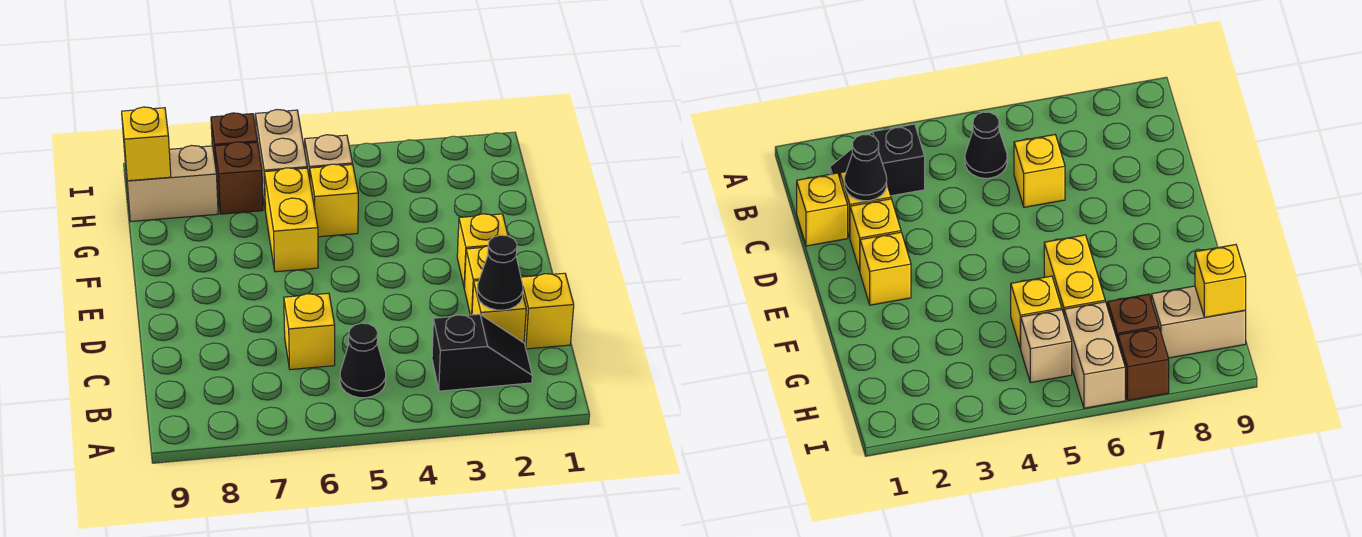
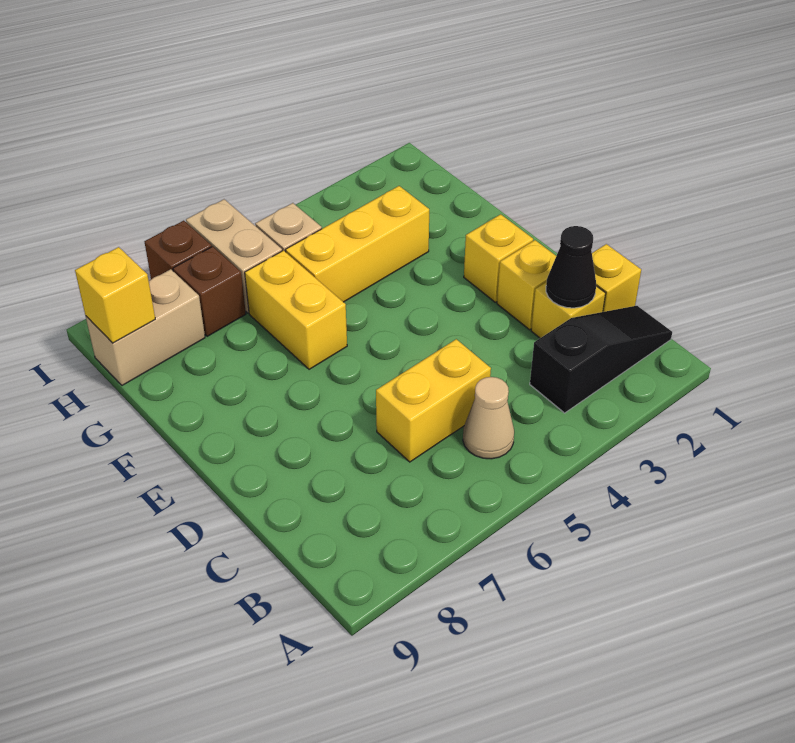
black 1x2 slope [432,314,532,391] -> black 1x3 slope [530,306,672,413]
black 1x1 cone [340,323,386,398] -> tan 1x1 cone [463,377,514,459]
yellow 1x1 brick [284,293,335,370] -> yellow 1x2 brick [376,339,491,462]
yellow 1x1 brick [310,164,358,237] -> yellow 1x3 brick [286,186,429,302]

